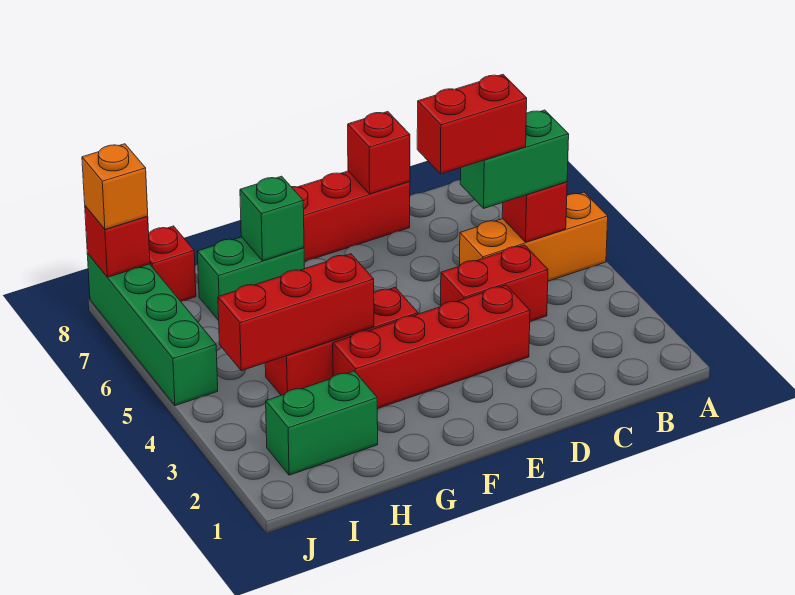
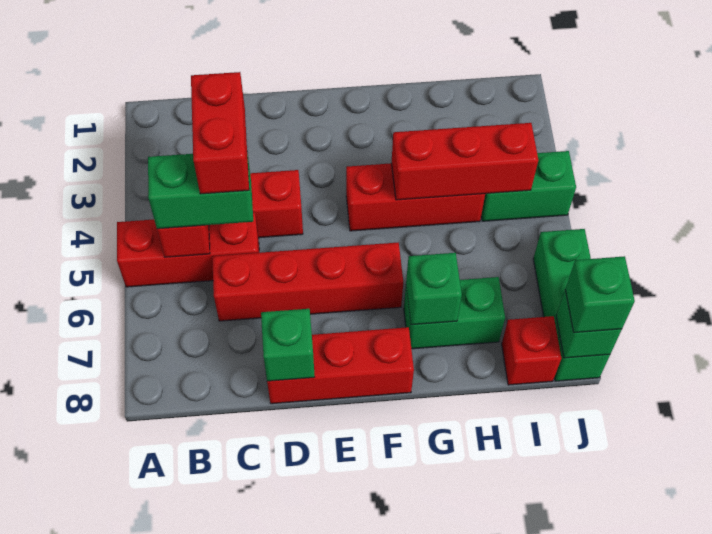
orange 1x3 brick [460,192,608,281] -> red 1x3 brick [117,212,259,287]
red 1x2 brick [417,75,527,174] -> red 1x2 brick turned to [191,72,249,194]
red 1x4 brick [333,285,530,409] -> red 1x4 brick moved to [212,243,403,321]
red 1x1 brick [348,112,410,194] -> green 1x1 brick [261,309,315,381]
green 1x2 brick [266,371,378,475] -> green 1x2 brick moved to [481,151,576,221]
green 1x4 brick [87,253,218,406] -> green 1x3 brick [533,229,610,381]
red 1x1 brick [85,206,150,277] -> green 1x1 brick [556,290,622,358]
orange 1x1 brick [82,144,148,229] -> green 1x1 brick [565,256,635,333]

